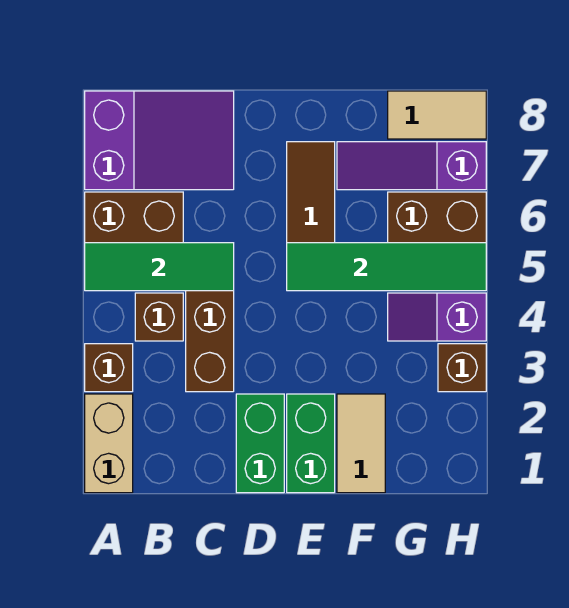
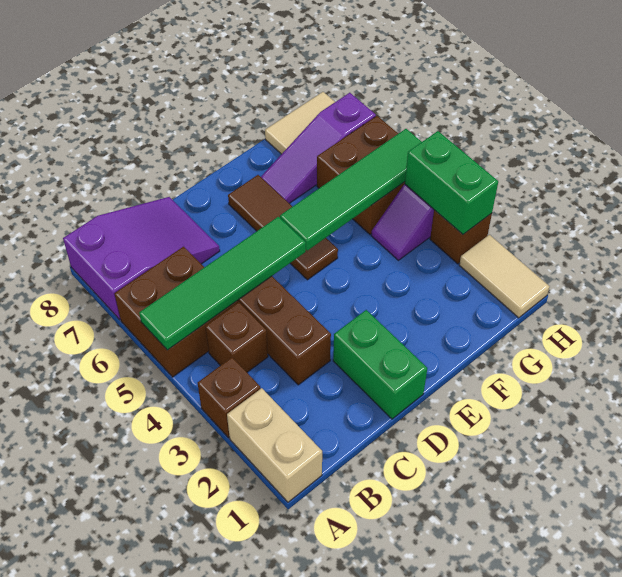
green 1x3 tile [85,243,234,291] -> green 1x4 tile [139,217,306,350]
green 1x2 brick [287,394,335,493] -> green 1x2 brick moved to [405,131,498,234]
tan 1x2 tile [337,394,385,493] -> tan 1x2 tile moved to [459,235,550,318]

